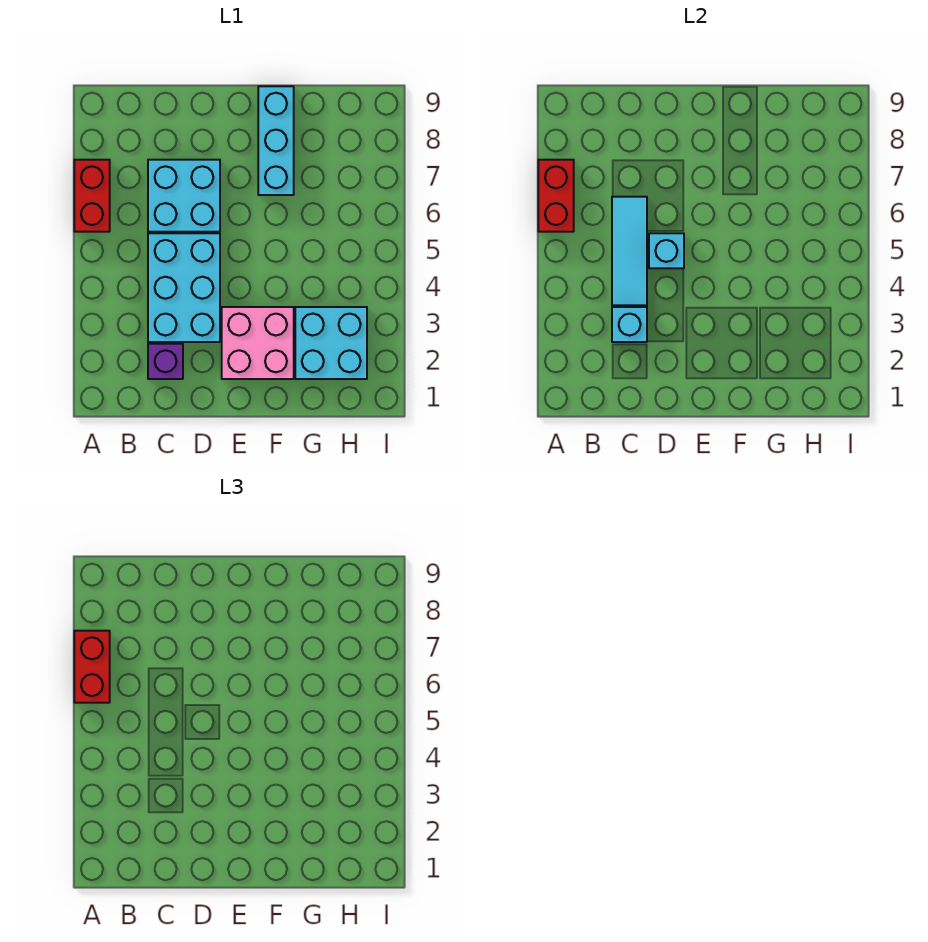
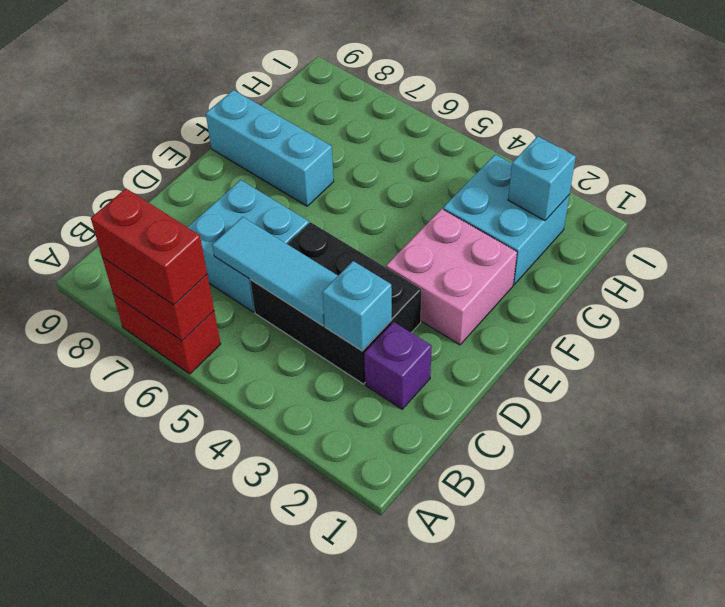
cyan 2x3 brick [148,233,220,342] -> black 2x3 brick [250,222,421,384]
cyan 1x1 brick [649,233,684,268] -> cyan 1x1 brick moved to [508,136,576,221]

